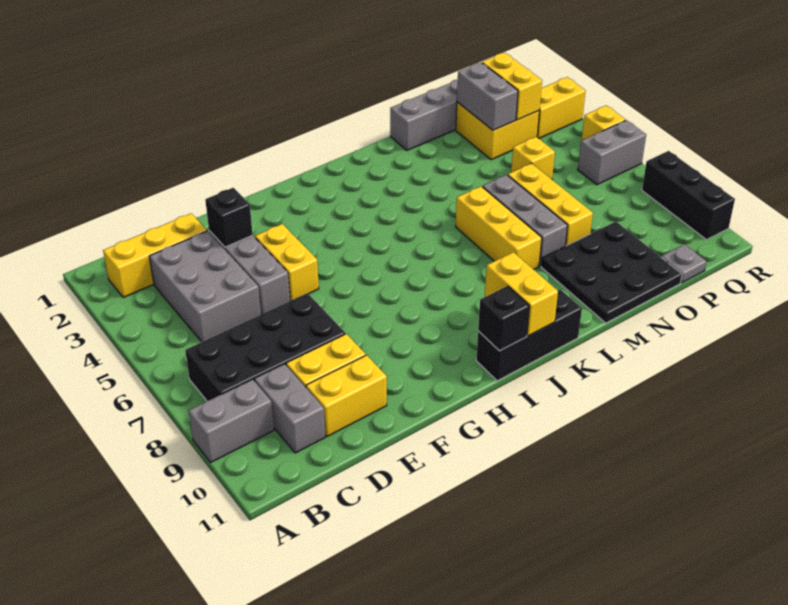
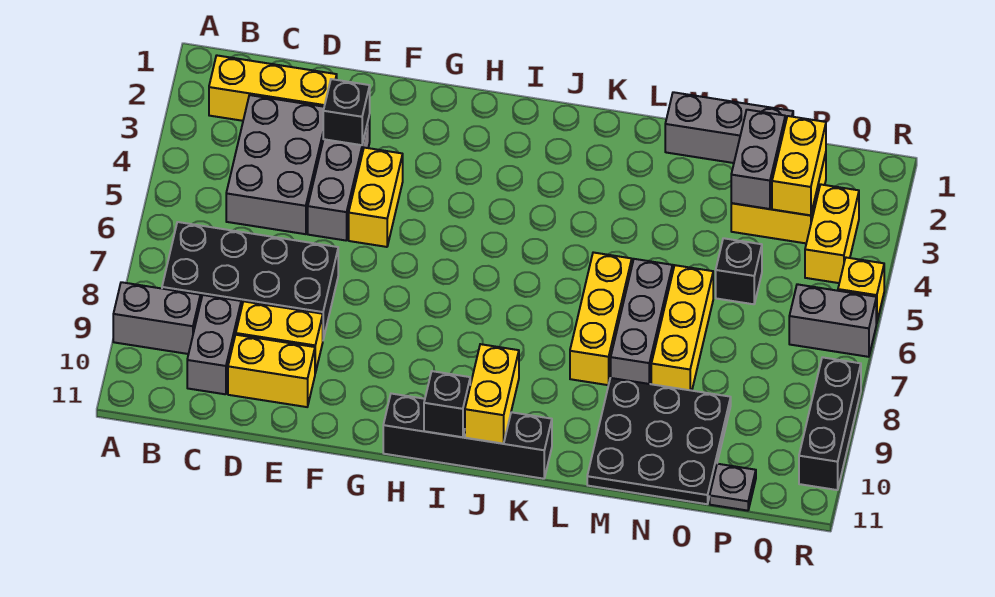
black 1x3 brick [476,289,582,381] -> black 1x4 brick [383,394,552,479]
yellow 1x1 brick [511,137,555,179] -> black 1x1 brick [716,238,762,304]
yellow 1x2 brick [537,77,586,139] -> yellow 1x2 brick turned to [805,185,859,283]

